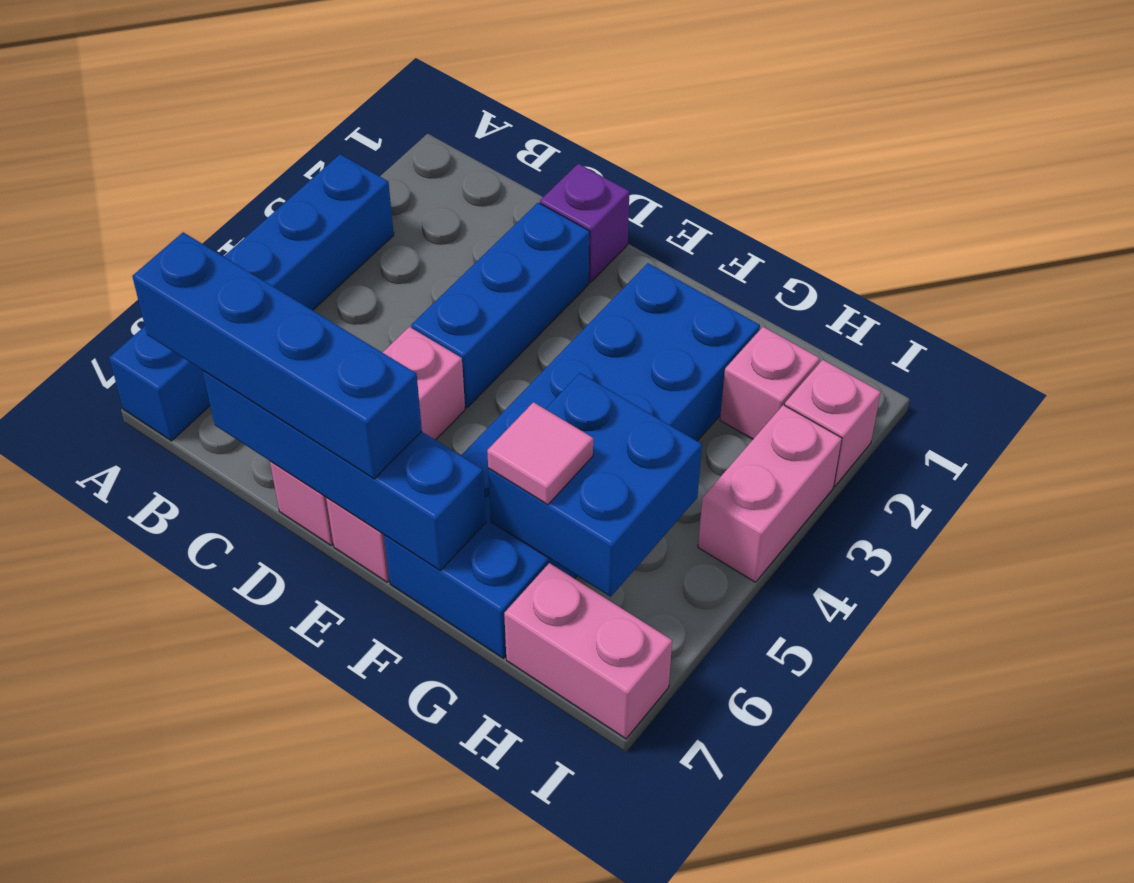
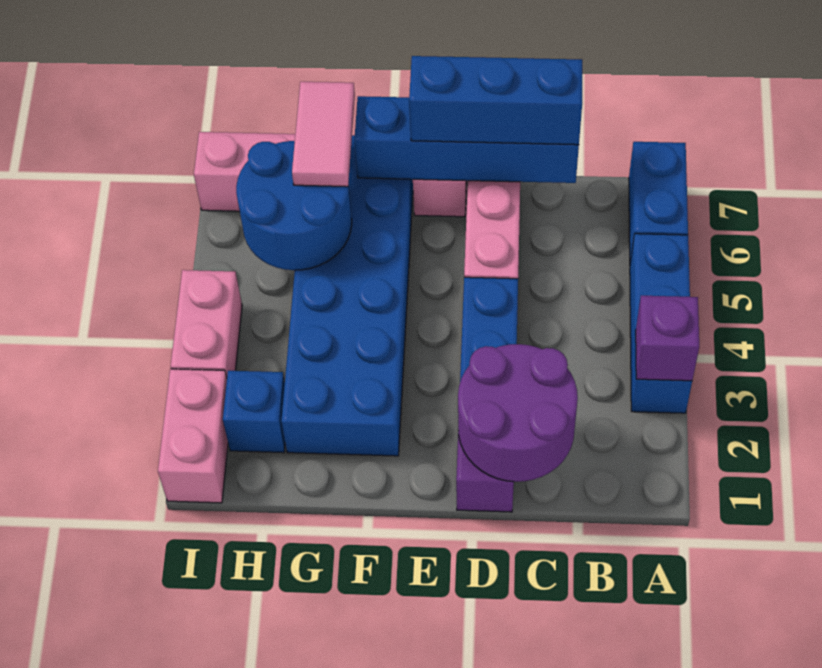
none -> purple 1x1 brick [636,296,699,381]
blue 1x4 brick [132,232,422,479] -> blue 1x3 brick [409,56,582,145]
none -> purple 2x2 round brick [458,344,578,482]
blue 2x2 brick [488,373,702,597] -> blue 2x2 round brick [236,141,352,270]
pink 1x1 tile [487,402,593,505] -> pink 1x2 tile [292,82,355,187]
pink 1x1 brick [720,327,820,439] -> blue 1x1 brick [223,371,285,453]
pink 1x1 brick [785,360,881,486] -> pink 1x2 brick [158,369,228,503]

